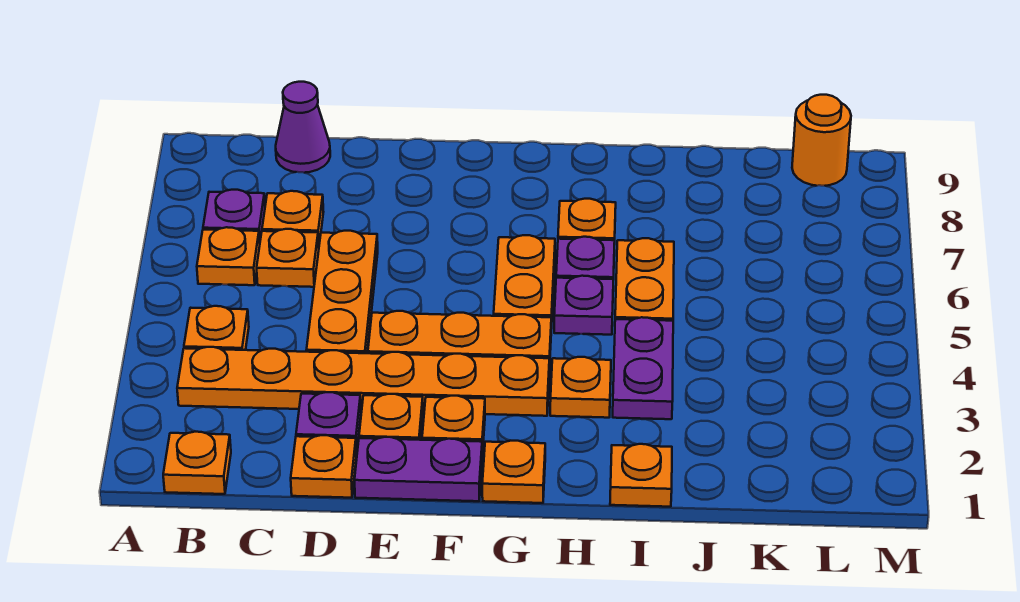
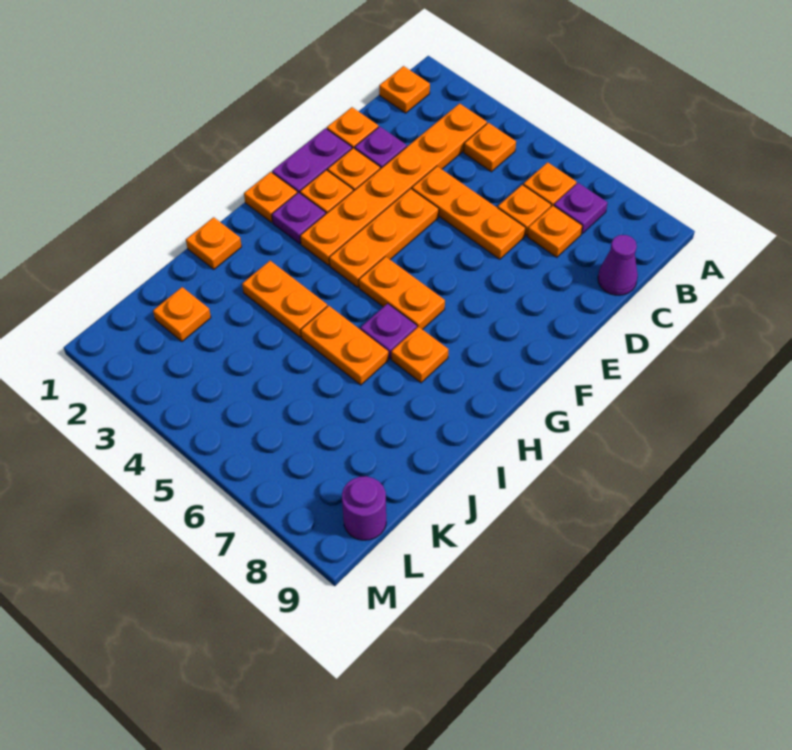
orange 1x1 plate [550,357,611,418] -> orange 1x1 plate moved to [153,287,211,341]
purple 1x1 plate [554,276,613,335] -> purple 1x1 plate moved to [272,192,326,244]
purple 1x2 plate [613,317,673,419] -> orange 1x2 plate [242,261,327,337]
orange 1x1 round brick [792,95,851,186] -> purple 1x1 round brick [342,476,386,540]

